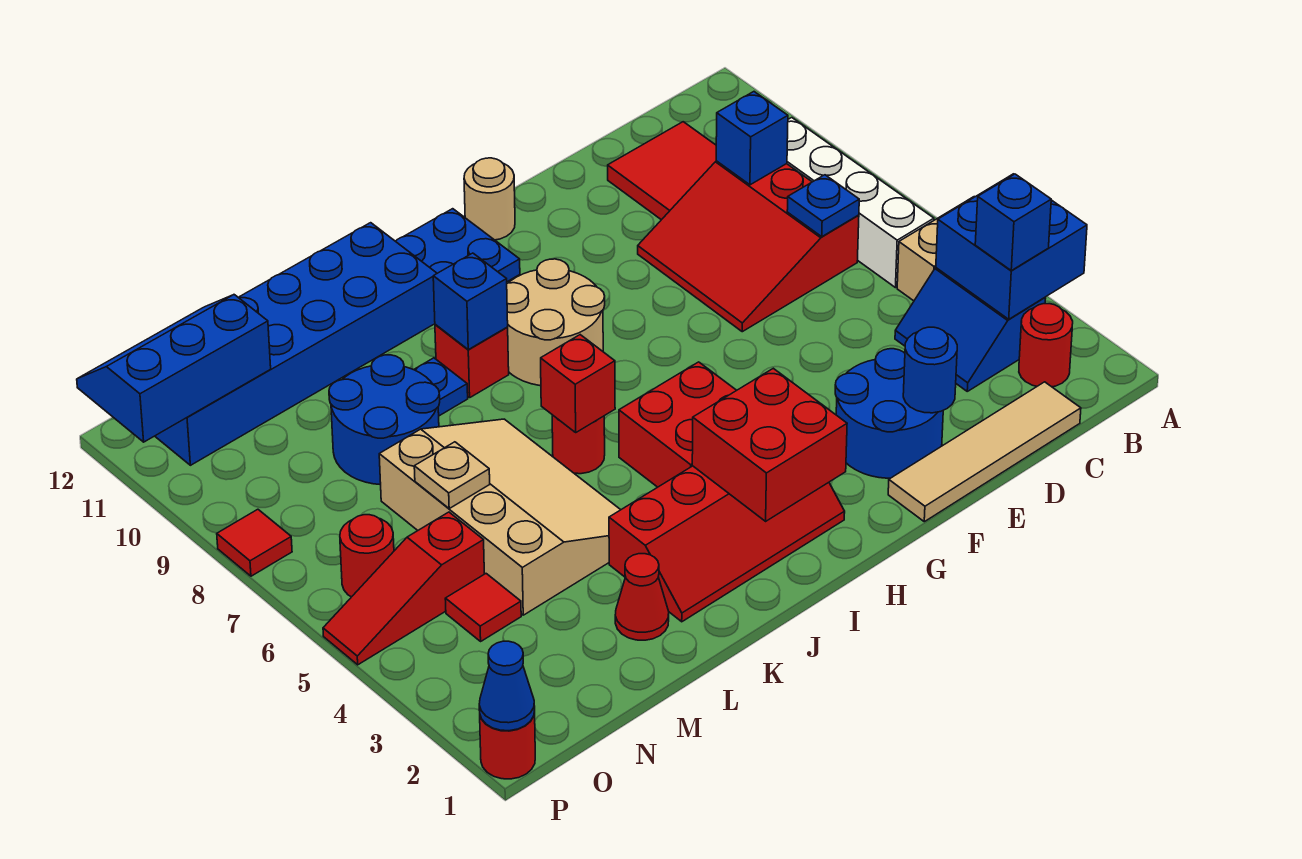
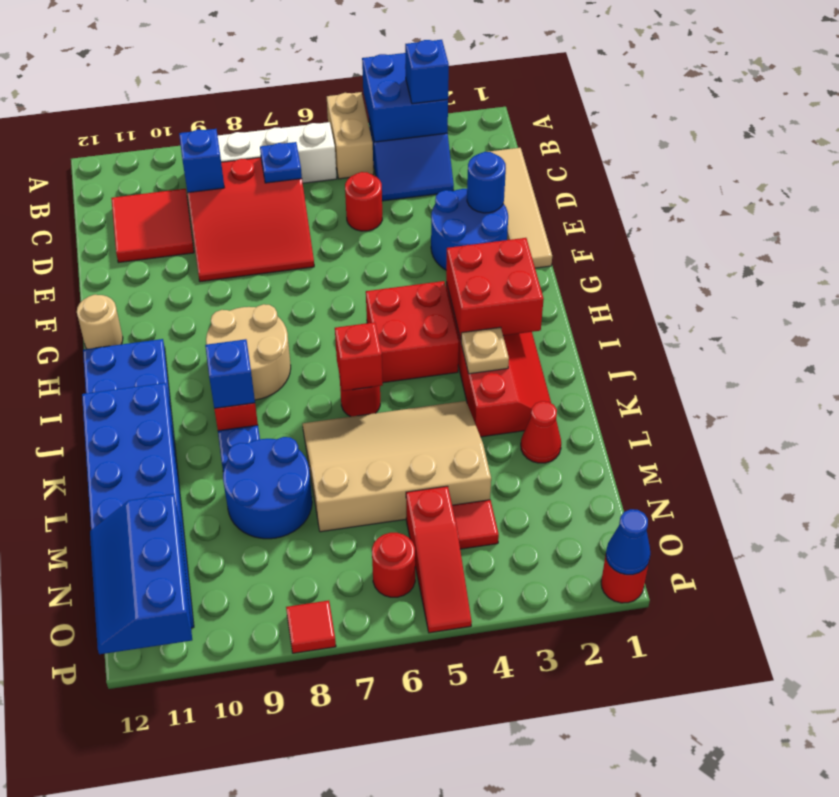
red 1x1 round brick [1019,304,1073,387] -> red 1x1 round brick moved to [345,172,382,231]
tan 1x1 plate [414,442,490,508] -> tan 1x1 plate moved to [461,327,509,374]

